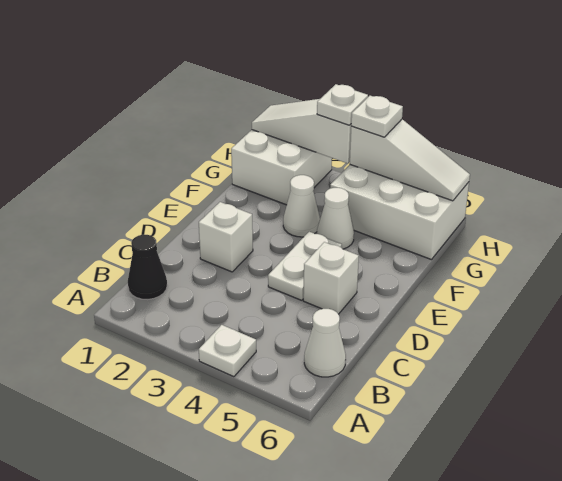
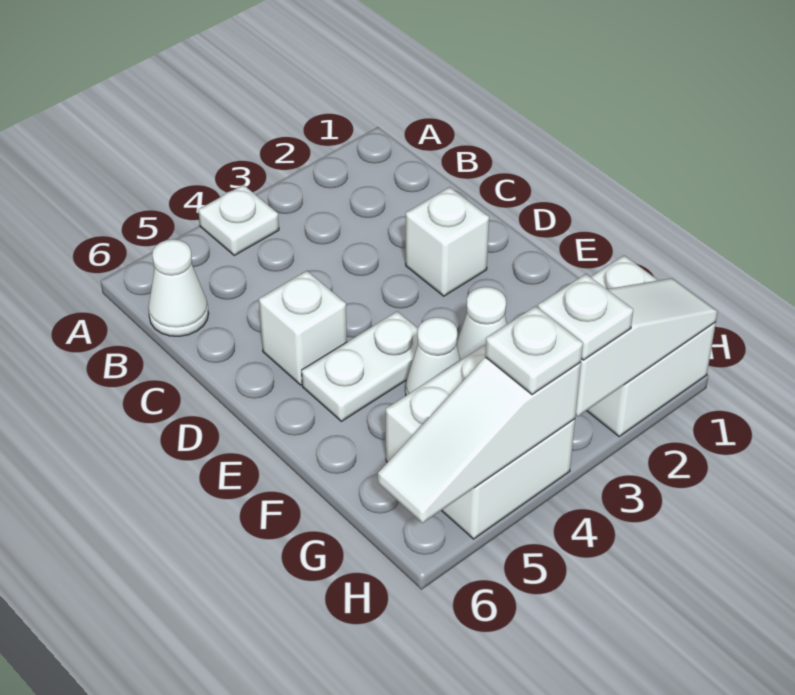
black 1x1 cone [128,235,167,300] -> none
white 1x2 plate [268,232,342,300] -> white 1x2 plate turned to [302,311,418,421]
white 2x3 brick [330,165,469,260] -> white 2x2 brick [386,346,575,539]

